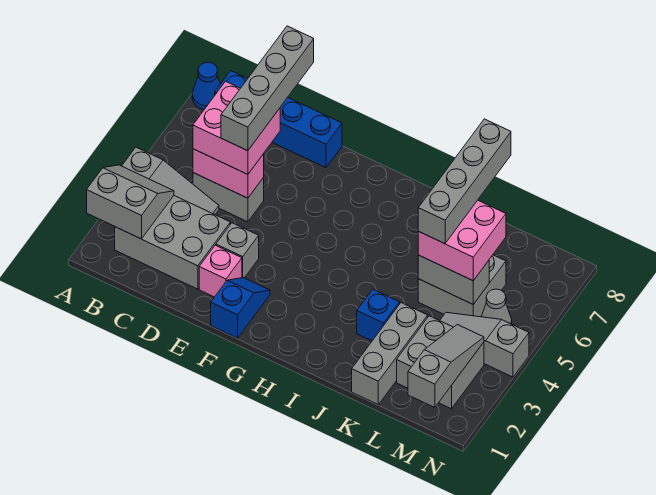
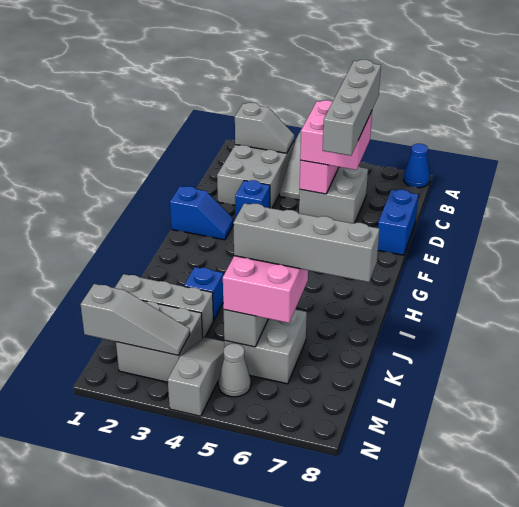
grey 2x2 slope [87,165,174,239] -> grey 1x2 slope [235,102,294,153]
blue 1x4 brick [215,71,342,168] -> blue 1x2 brick [378,190,418,255]
grey 1x2 brick [193,173,264,222] -> grey 2x2 brick [299,166,368,223]
grey 1x4 brick [221,26,314,151] -> grey 1x4 brick turned to [323,60,381,156]
pink 1x1 brick [199,245,242,297] -> none
grey 1x1 brick [216,223,259,278] -> blue 1x1 brick [235,180,270,217]

